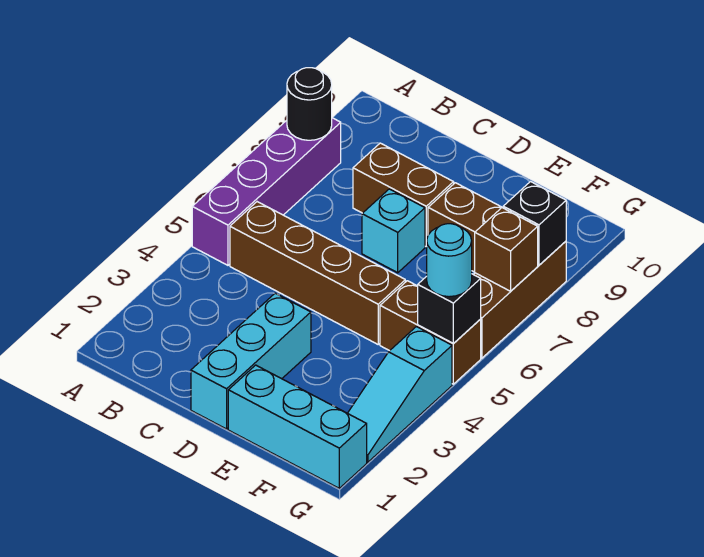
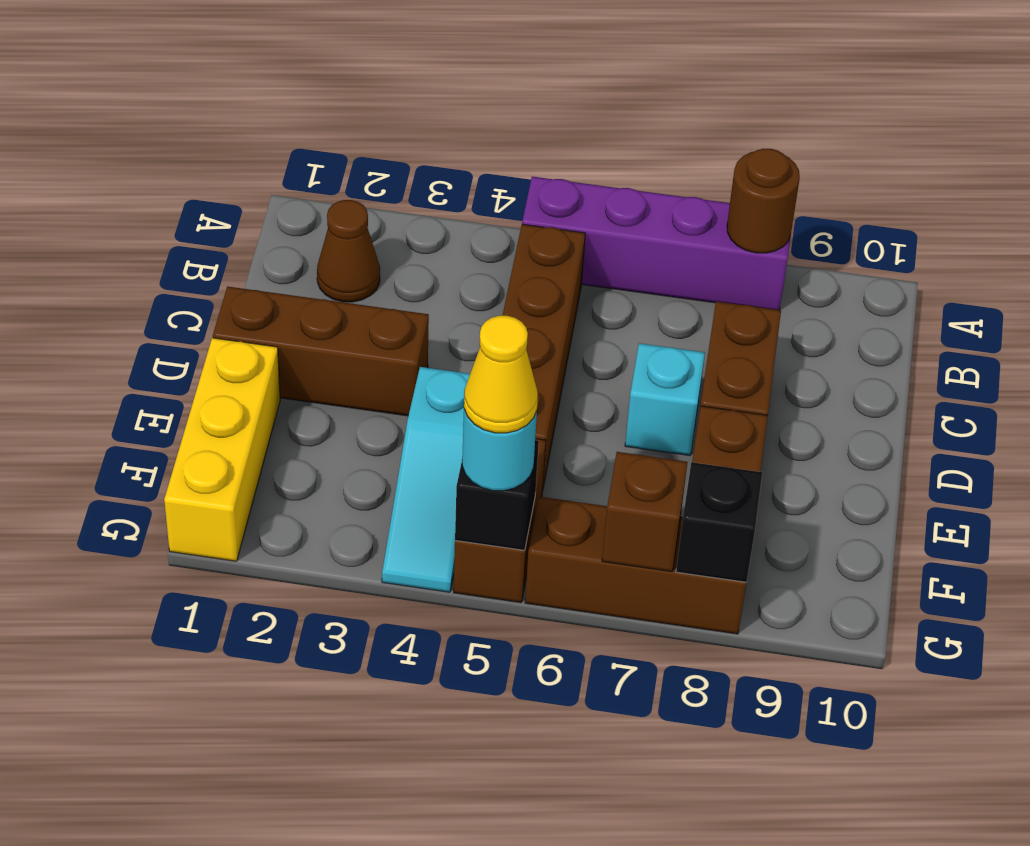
black 1x1 round brick [287,68,332,140] -> brown 1x1 round brick [727,149,800,253]
none -> brown 1x1 cone [317,200,380,302]
cyan 1x3 brick [191,293,311,429] -> brown 1x3 brick [213,287,429,416]
cyan 1x3 brick [228,365,367,488] -> yellow 1x3 brick [164,338,280,561]
cyan 1x3 slope [348,327,452,462] -> cyan 1x3 slope turned to [382,367,470,592]
none -> yellow 1x1 cone [464,316,538,433]

